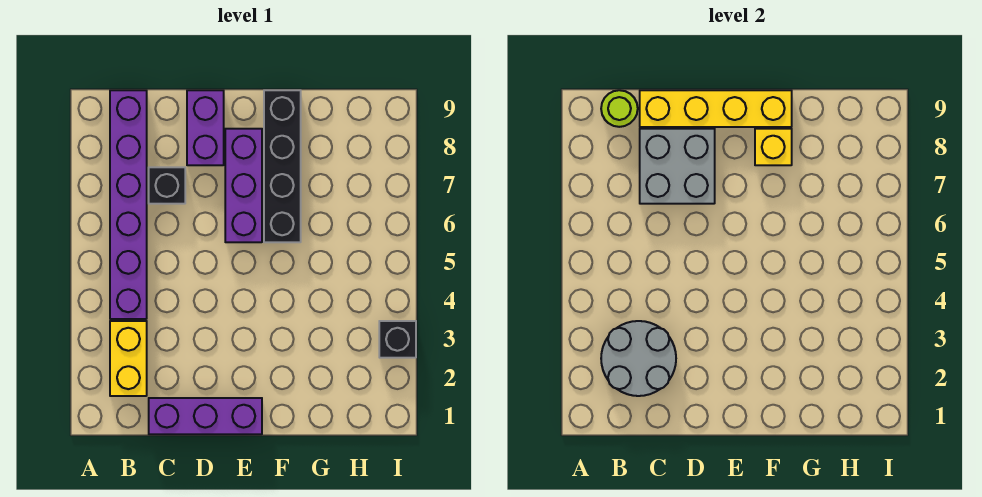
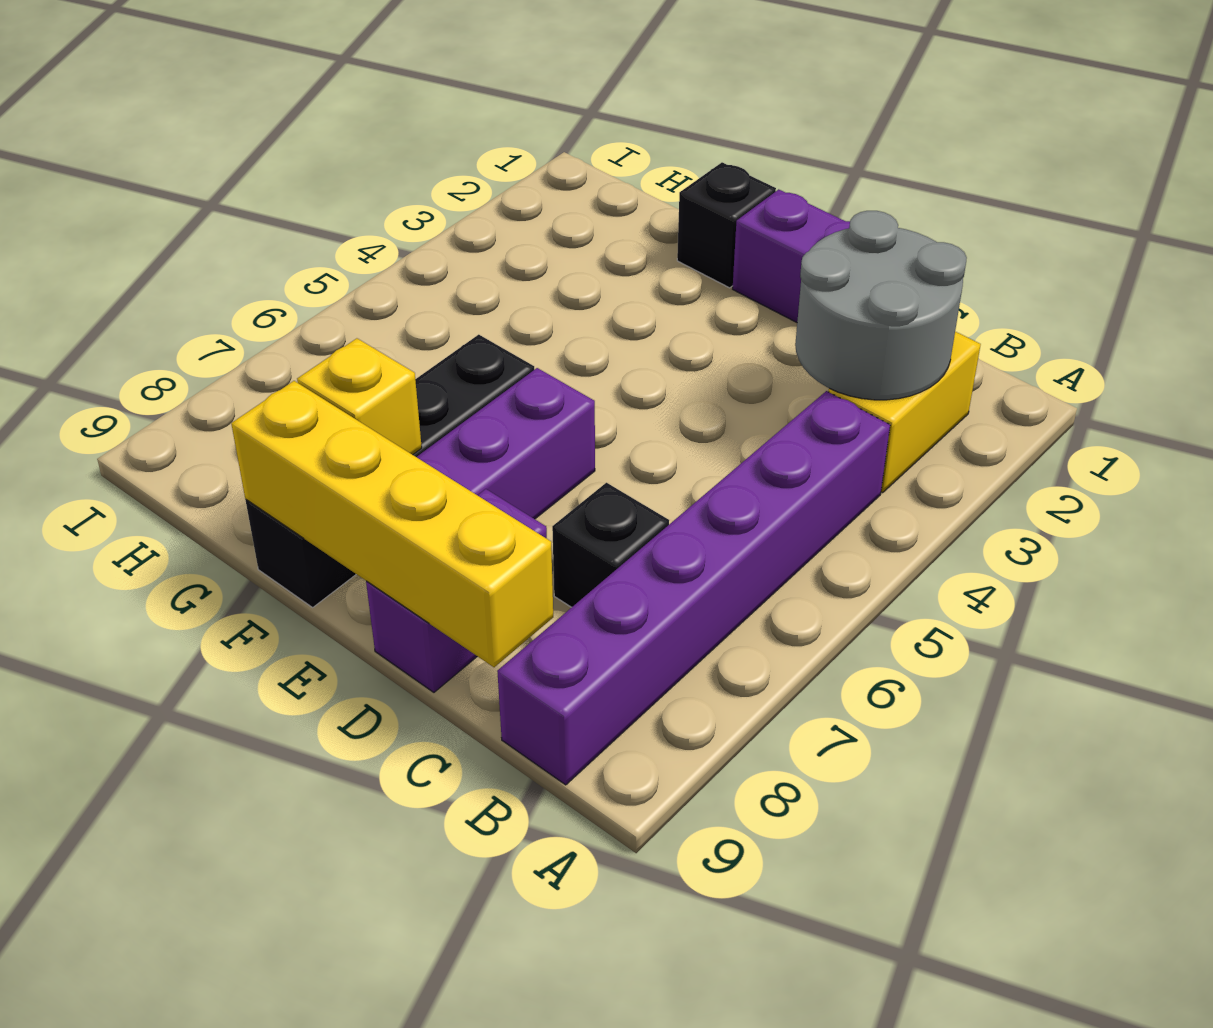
lime 1x1 round brick [601,90,638,127] -> none
grey 2x2 brick [640,129,715,204] -> none
black 1x1 brick [379,321,416,358] -> black 1x1 brick moved to [677,162,776,288]

